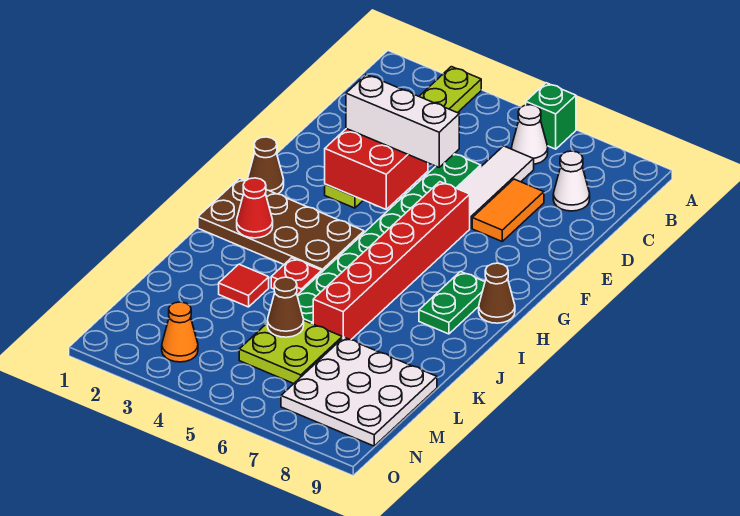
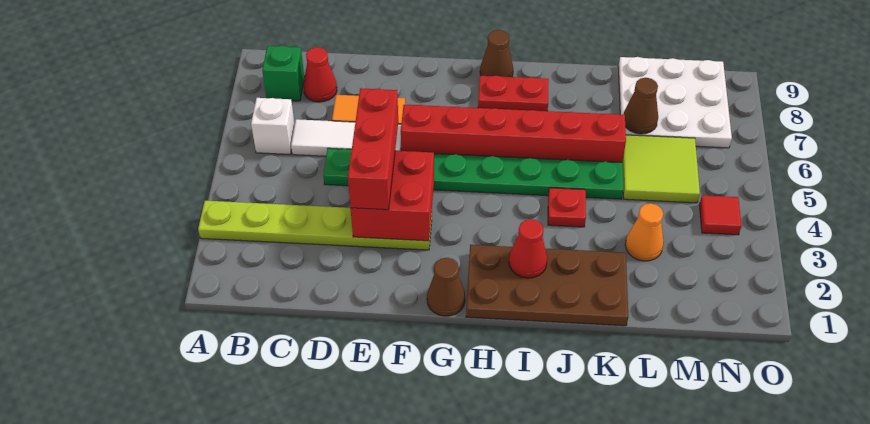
green 1x1 brick [526,83,576,149] -> green 1x1 brick moved to [262,46,304,101]
white 1x1 cone [512,105,548,164] -> white 1x1 brick [251,98,295,154]
white 1x1 cone [553,151,590,211] -> red 1x1 cone [303,47,337,102]
white 1x3 brick [346,74,459,167] -> red 1x3 brick [348,88,398,210]
brown 2x4 plate [198,178,364,272] -> brown 2x4 plate turned to [466,245,628,326]
green 1x2 plate [419,272,485,334] -> red 1x2 plate [478,76,549,111]
red 1x1 tile [219,264,269,307] -> red 1x1 tile moved to [699,195,742,235]
lime 2x2 plate [239,321,342,384] -> lime 2x2 tile [622,135,700,203]
brown 1x1 cone [267,277,304,337] -> brown 1x1 cone moved to [624,78,658,134]
orange 1x1 cone [162,302,198,362] -> orange 1x1 cone moved to [625,203,663,261]

